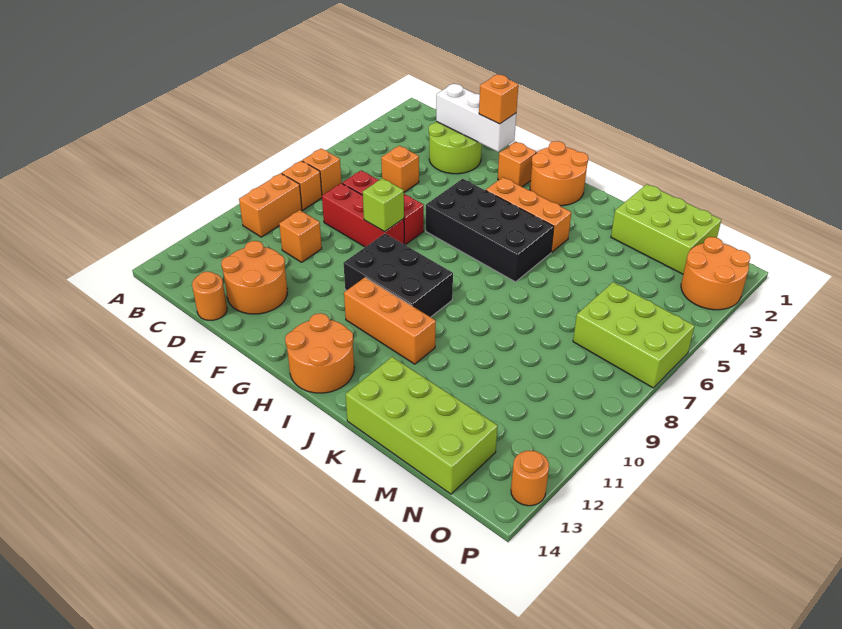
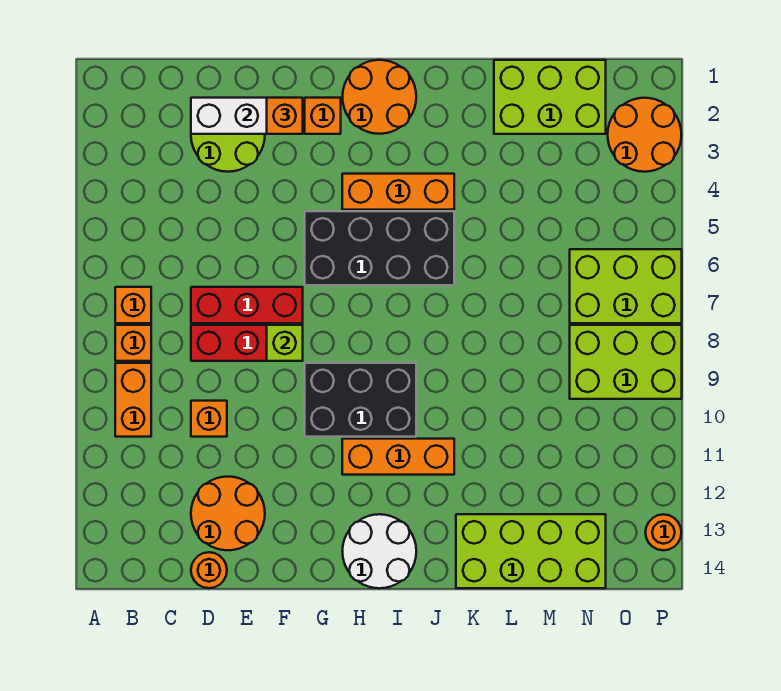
orange 1x1 brick [381,146,419,192] -> none
orange 2x2 round brick [285,313,354,393] -> white 2x2 round brick [342,514,416,588]
none -> lime 2x3 brick [570,325,682,399]

